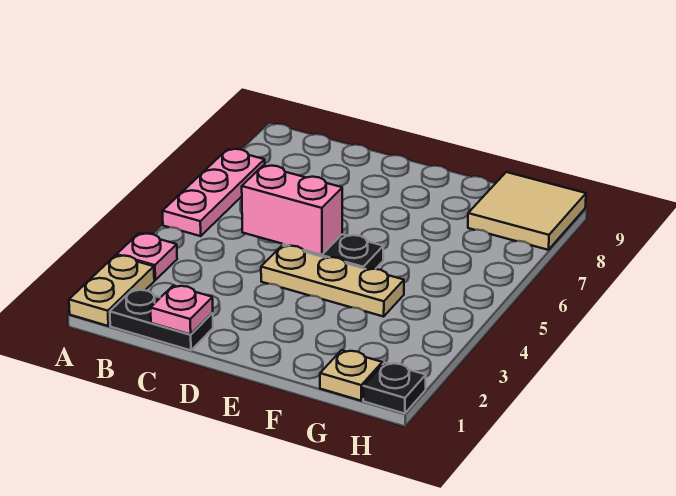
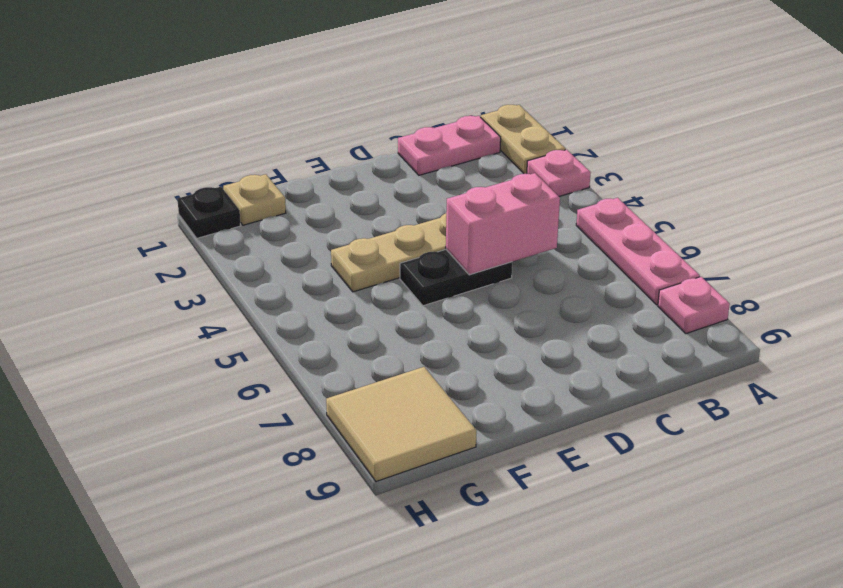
black 1x2 plate [110,290,213,350] -> pink 1x2 plate [398,116,501,175]
pink 1x1 plate [151,286,213,335] -> pink 1x1 plate moved to [658,277,730,334]

